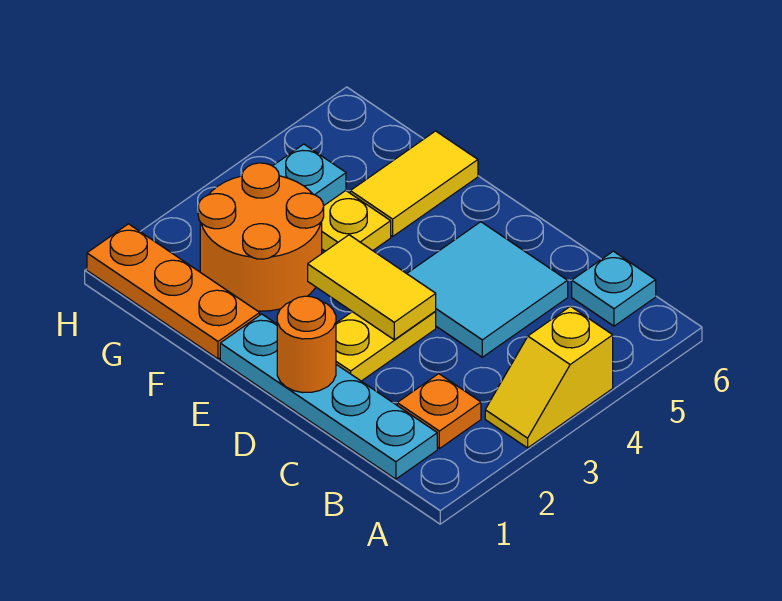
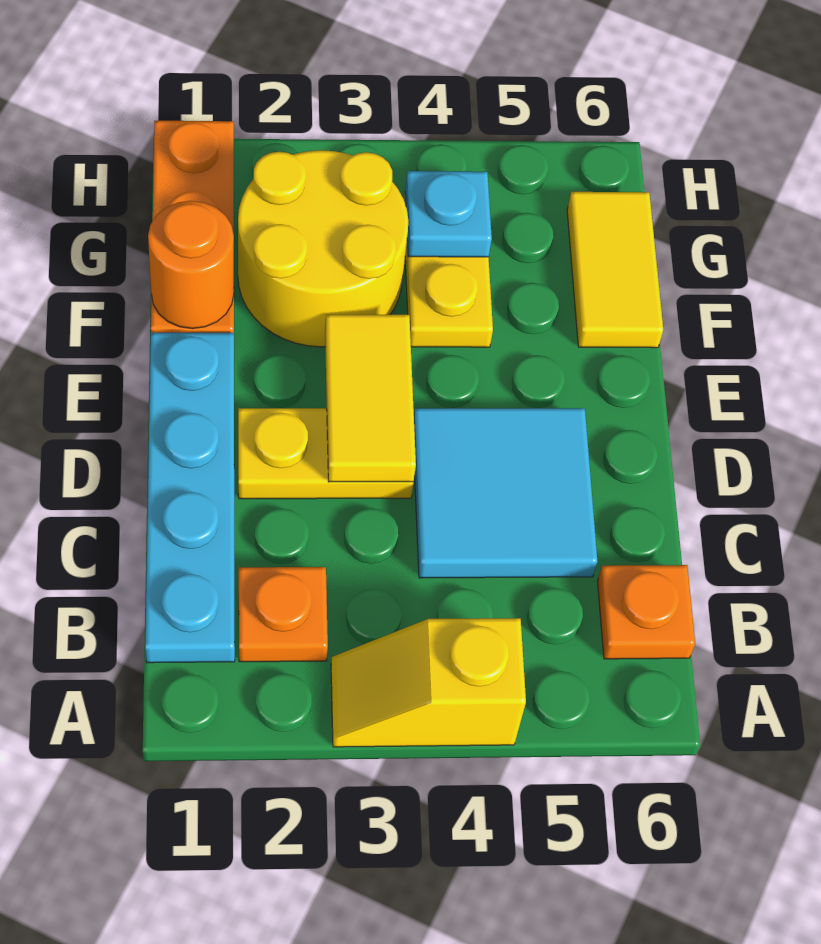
cyan 1x1 plate [572,251,656,326] -> orange 1x1 plate [598,565,695,659]
orange 1x1 round brick [277,296,336,393] -> orange 1x1 round brick moved to [148,201,234,329]
orange 2x2 round brick [198,163,324,311] -> yellow 2x2 round brick [238,150,408,347]
yellow 1x2 tile [350,131,478,236] -> yellow 1x2 tile turned to [567,192,663,348]

